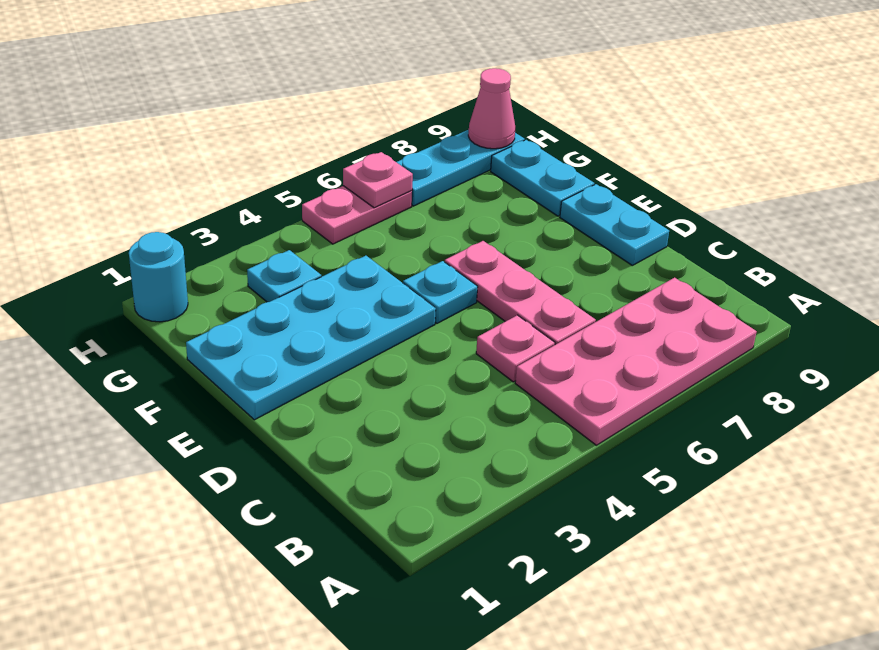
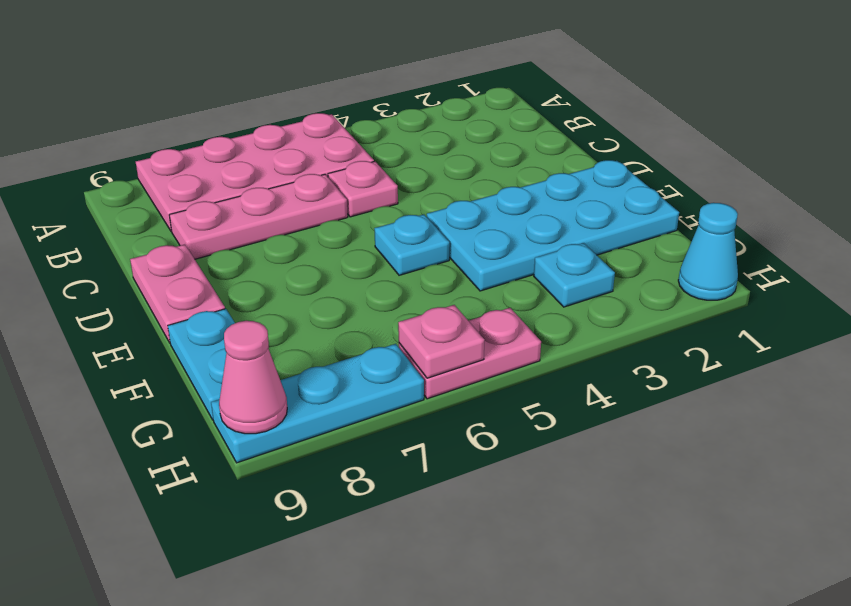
pink 1x3 plate [445,241,596,345] -> pink 1x3 plate turned to [169,174,348,259]
cyan 1x2 plate [560,184,669,265] -> pink 1x2 plate [130,244,225,343]
cyan 1x1 round brick [129,232,188,322] -> cyan 1x1 cone [678,203,738,300]

